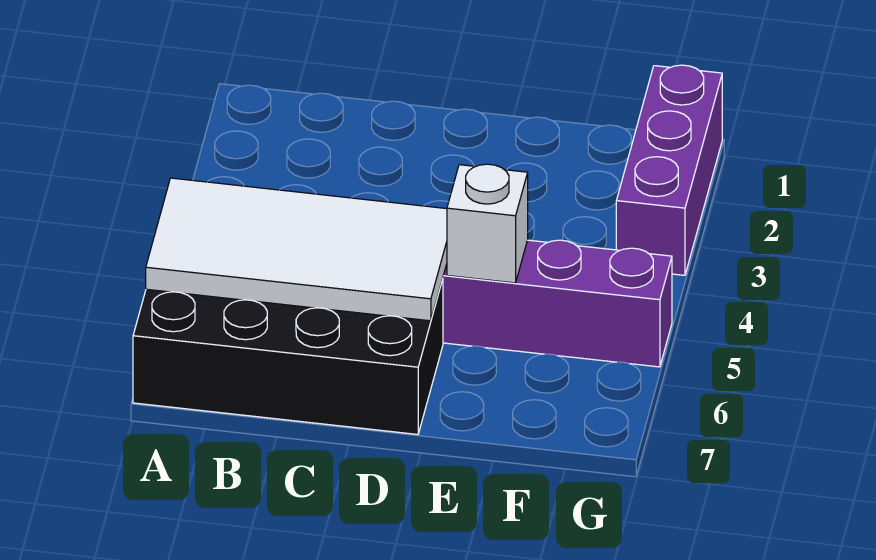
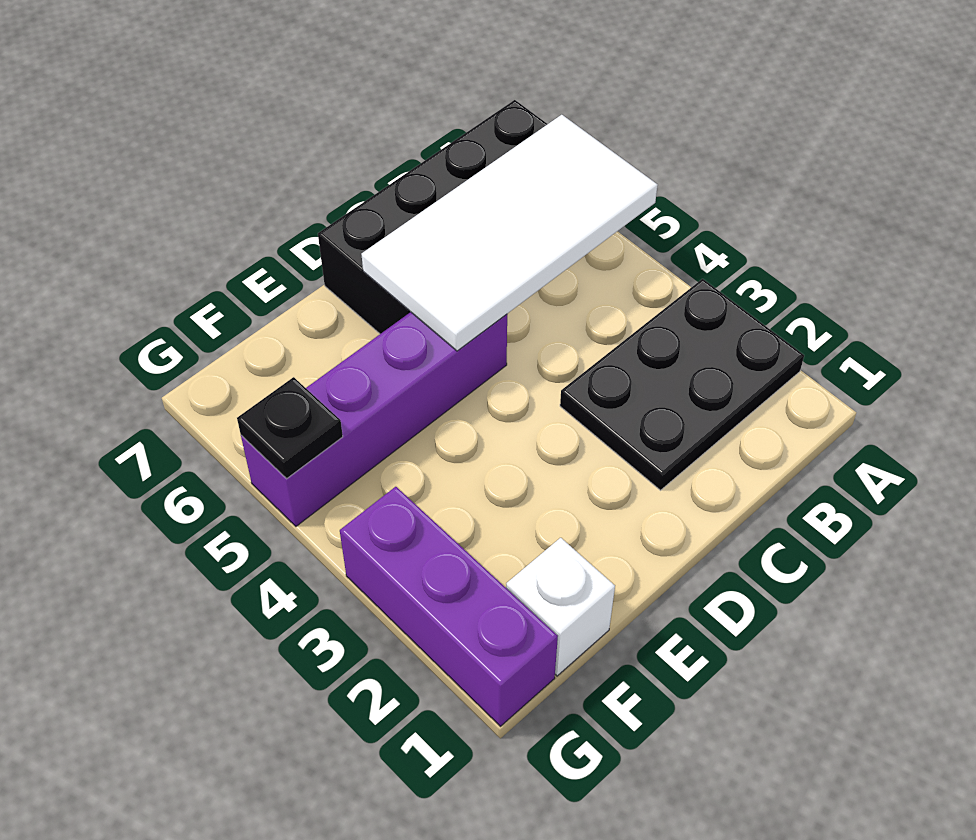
none -> black 2x3 plate [560,279,804,490]
white 1x1 brick [447,164,528,283] -> white 1x1 brick moved to [506,538,615,676]
none -> black 1x1 plate [237,377,343,479]

